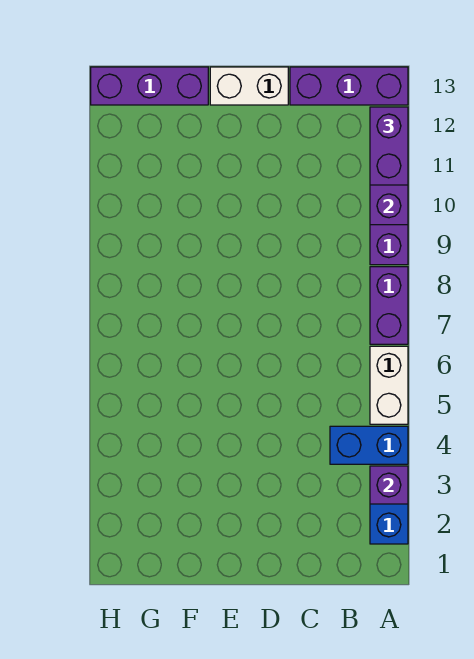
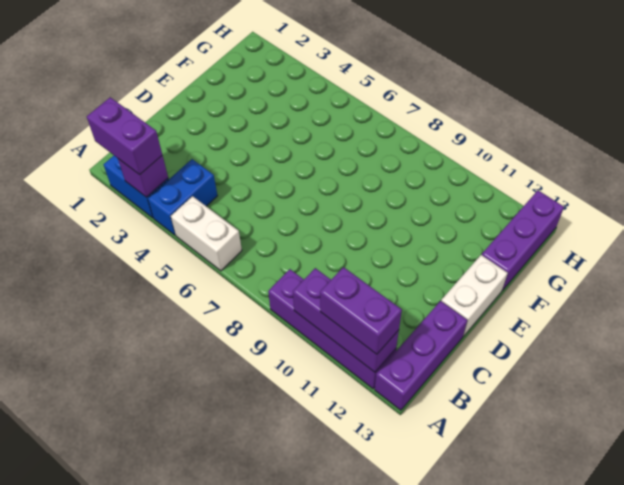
purple 1x2 brick [370,267,408,344] -> purple 1x2 brick moved to [87,97,162,175]

